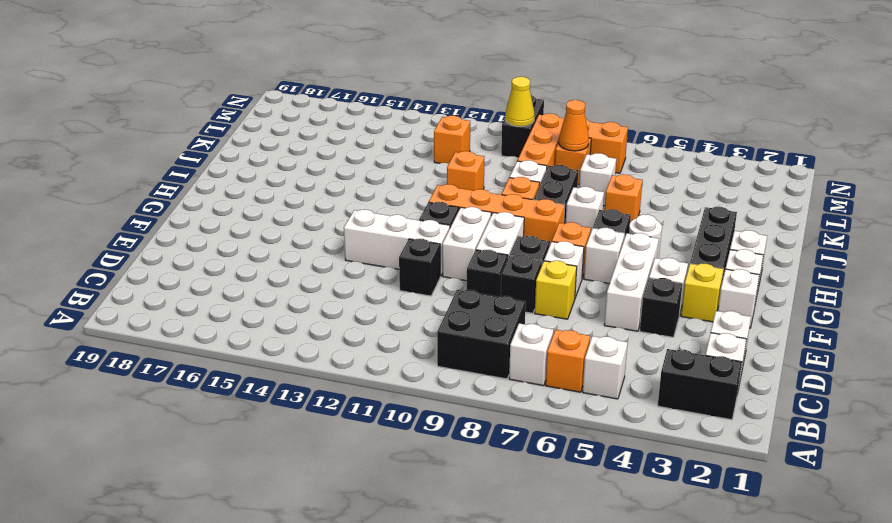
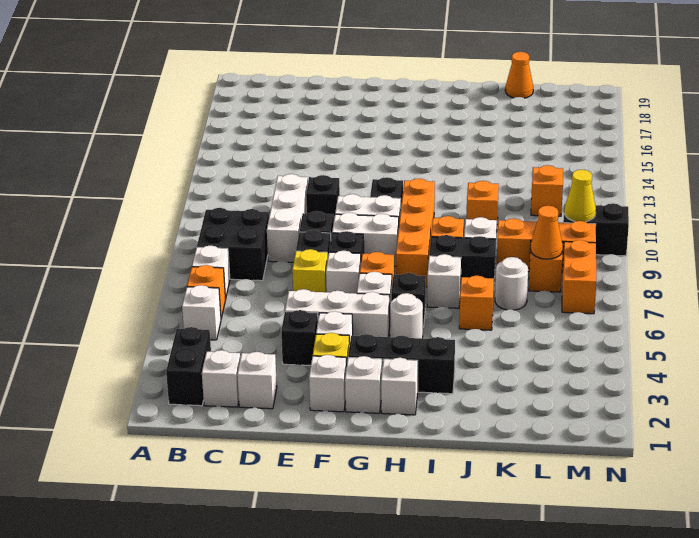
white 1x3 brick [344,210,450,276] -> white 1x3 brick moved to [267,174,308,262]
white 1x1 brick [579,153,616,206] -> white 1x1 round brick [495,257,528,310]
none -> orange 1x1 cone [505,52,533,98]

